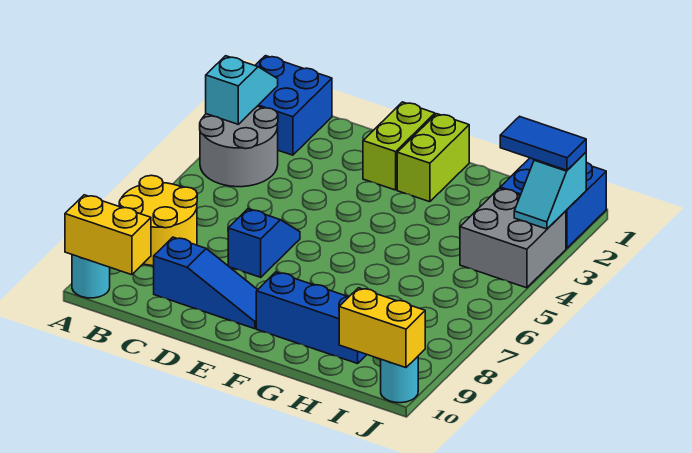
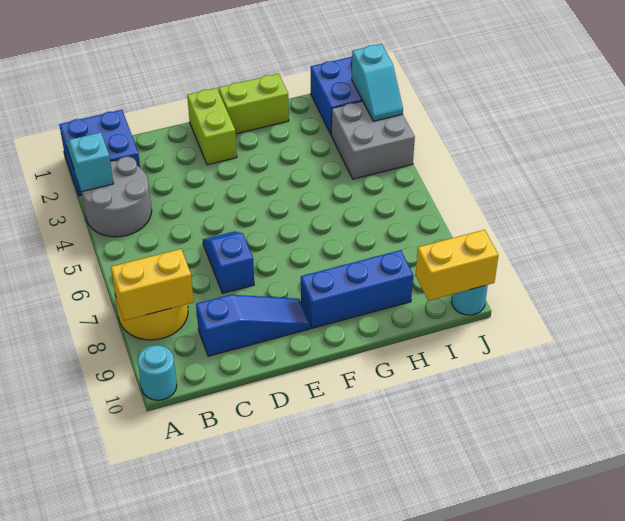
yellow 1x2 brick [65,195,151,275] -> yellow 1x2 brick moved to [111,249,194,321]
lime 1x2 brick [397,114,469,202] -> lime 1x2 brick turned to [219,74,289,134]
blue 1x2 tile [500,116,586,170] -> none

